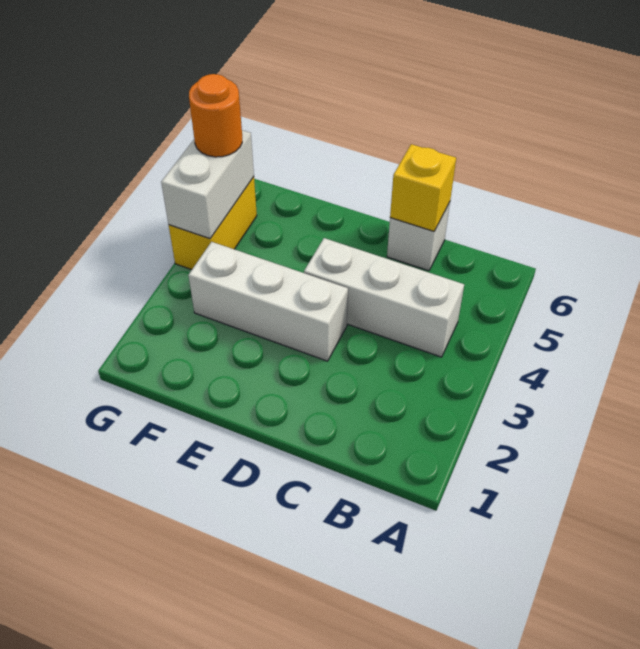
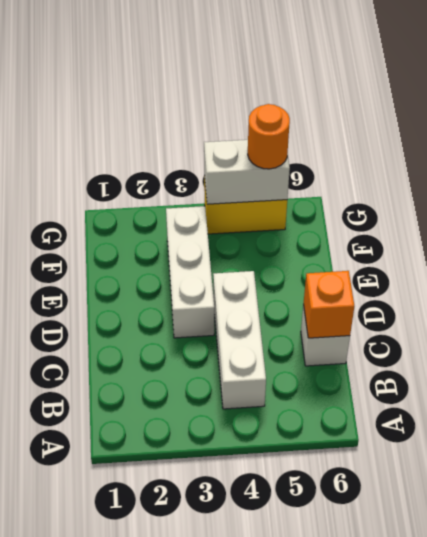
yellow 1x1 brick [390,144,456,231] -> orange 1x1 brick [304,271,354,338]

